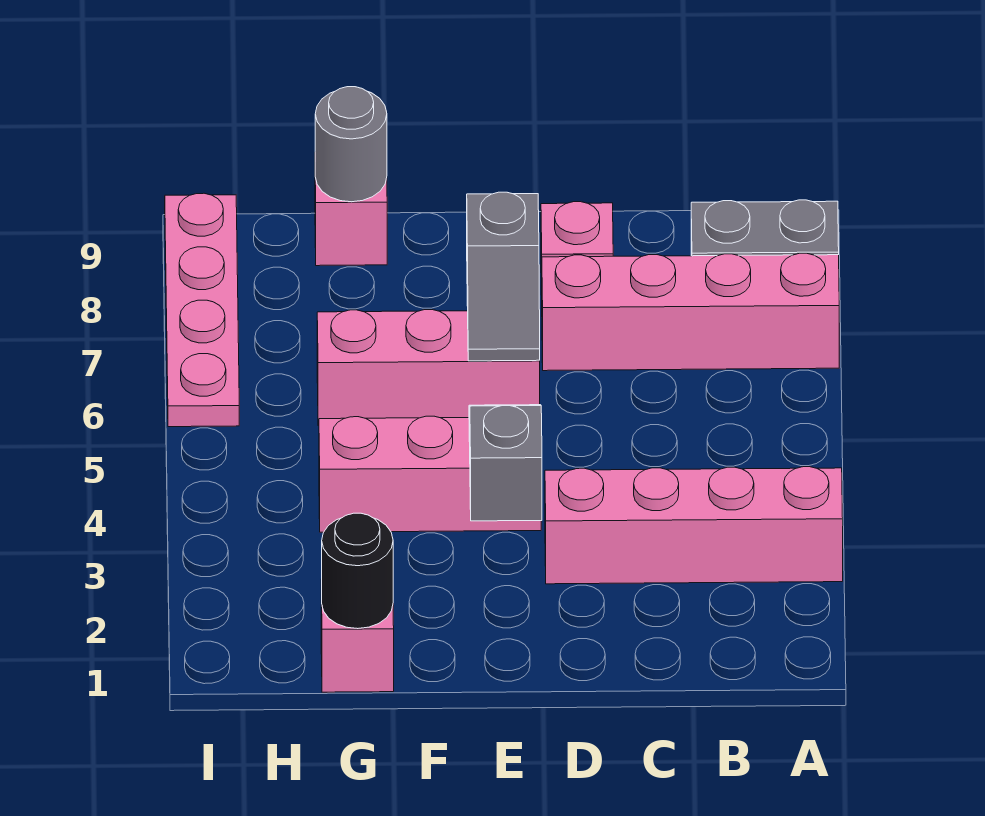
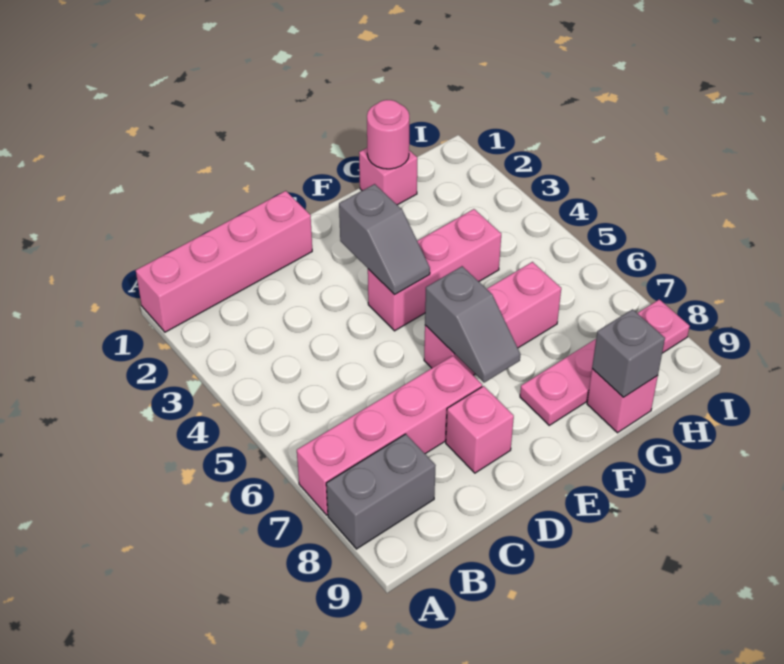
pink 1x4 brick [545,467,843,584] -> pink 1x4 brick moved to [136,191,312,332]
grey 1x2 slope [467,192,540,361] -> grey 1x2 slope turned to [425,266,520,383]
black 1x1 round brick [321,513,393,629] -> pink 1x1 round brick [367,100,409,169]
grey 1x1 round brick [315,87,387,202] -> grey 1x1 brick [592,309,665,397]
pink 1x4 plate [165,193,239,427] -> pink 1x4 plate turned to [520,299,690,425]

